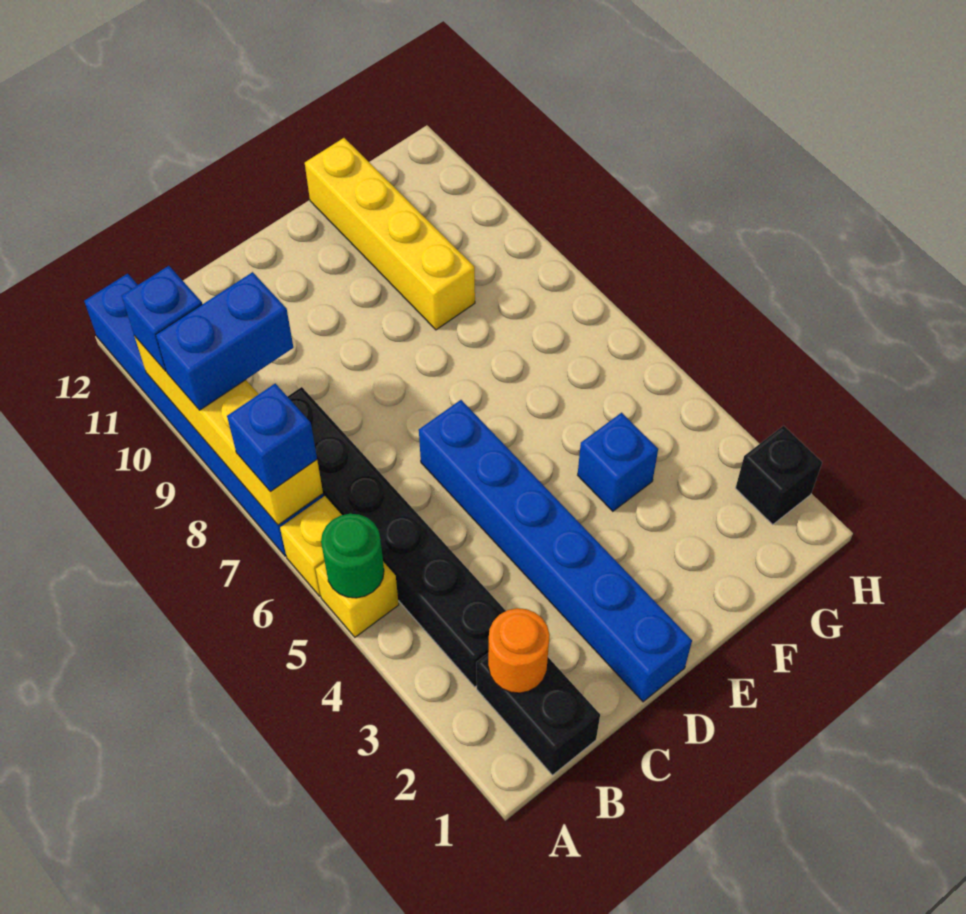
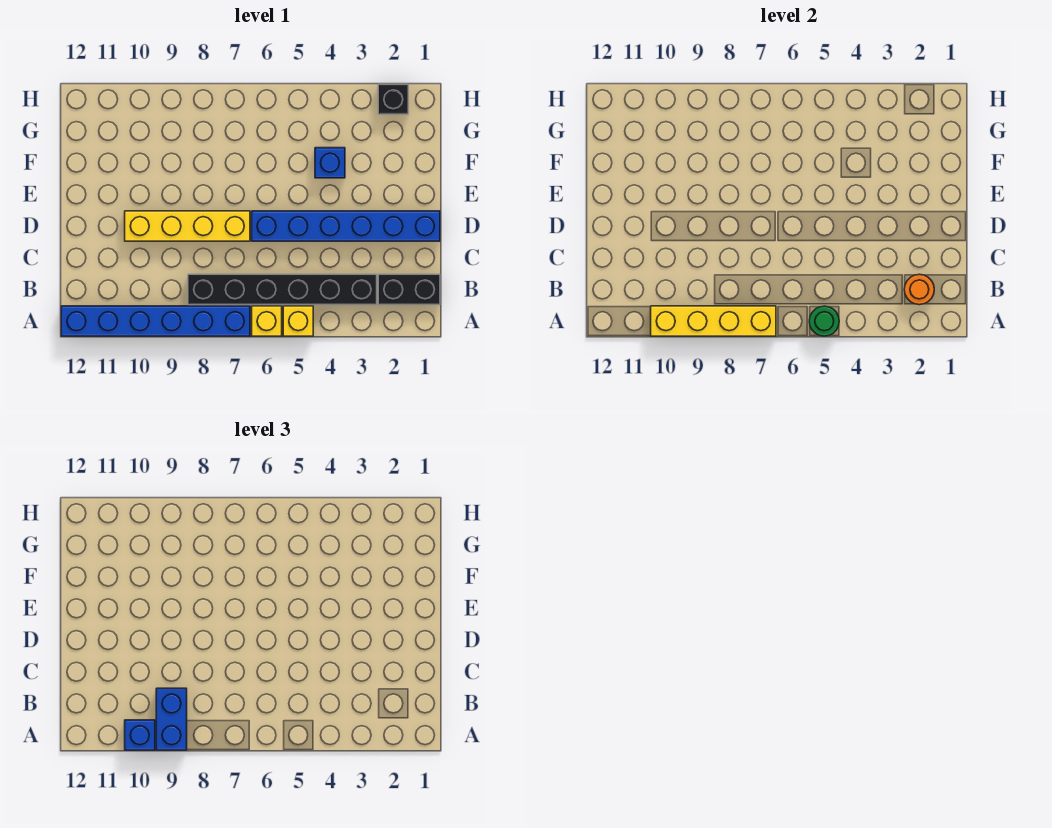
blue 1x1 brick [227,384,317,491] -> none
yellow 1x4 brick [305,138,475,330] -> yellow 1x4 brick moved to [125,211,250,241]

